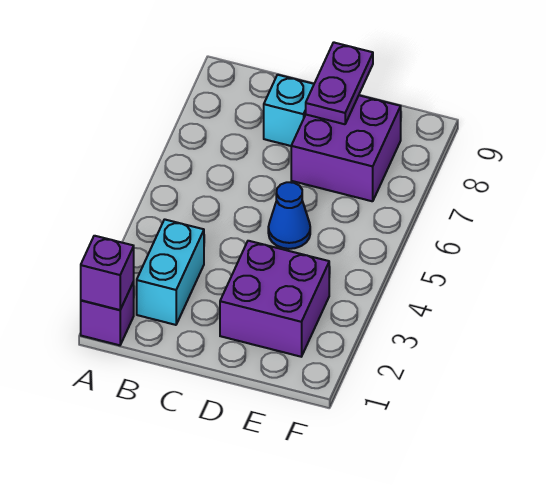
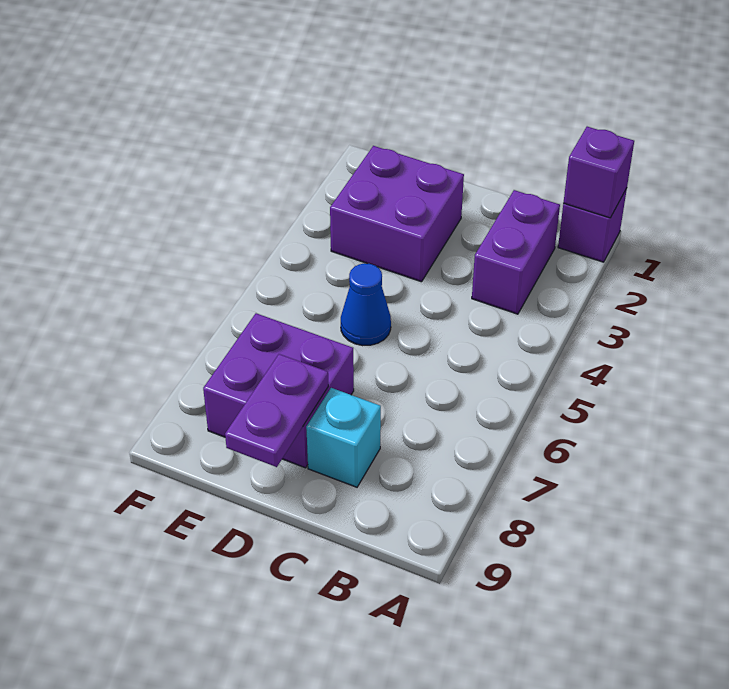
cyan 1x2 brick [137,219,204,325] -> purple 1x2 brick [472,190,560,314]

